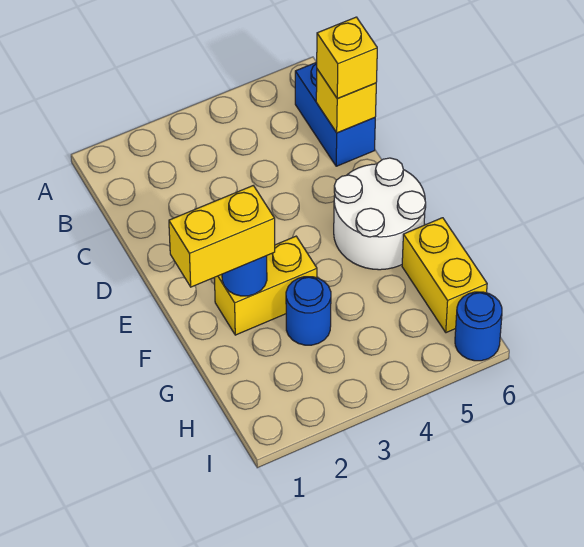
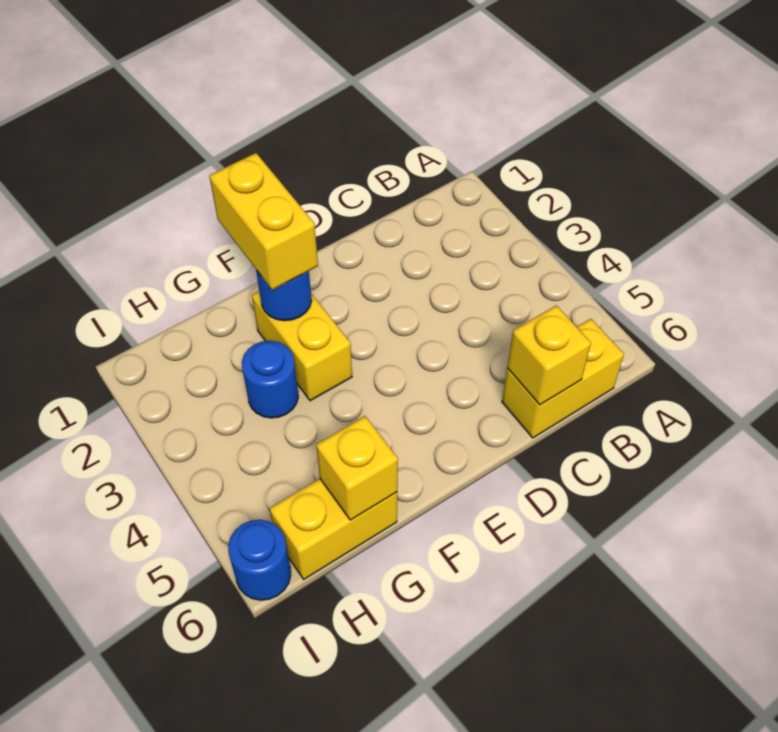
blue 1x2 brick [295,62,375,166] -> yellow 1x2 brick [502,319,624,438]
yellow 1x1 brick [317,17,377,99] -> yellow 1x1 brick moved to [316,416,398,520]
white 2x2 round brick [334,158,426,270] -> none

